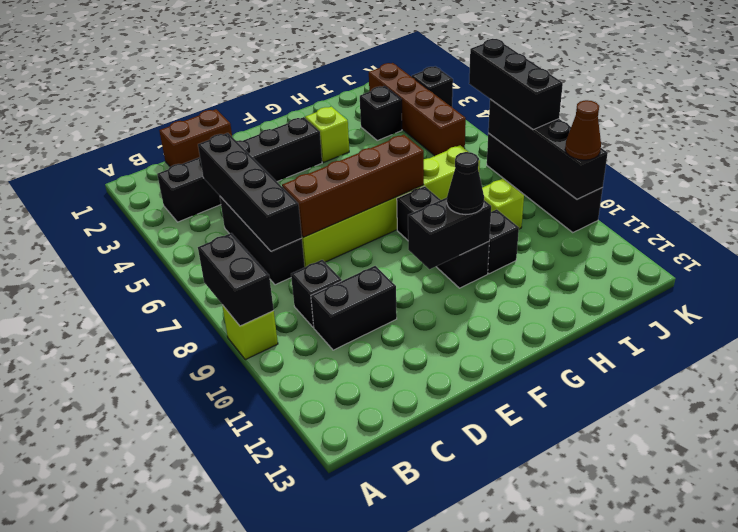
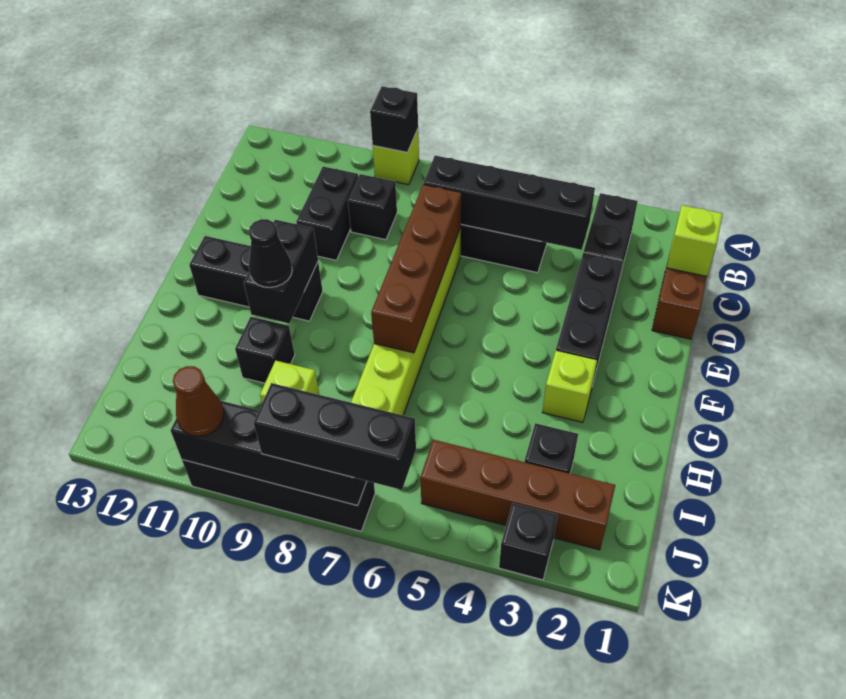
black 1x2 brick [198,233,274,326] -> black 1x1 brick [370,86,418,152]
none -> lime 1x1 brick [667,205,723,276]
black 1x3 brick [397,186,489,288] -> black 1x3 brick moved to [189,236,323,321]

